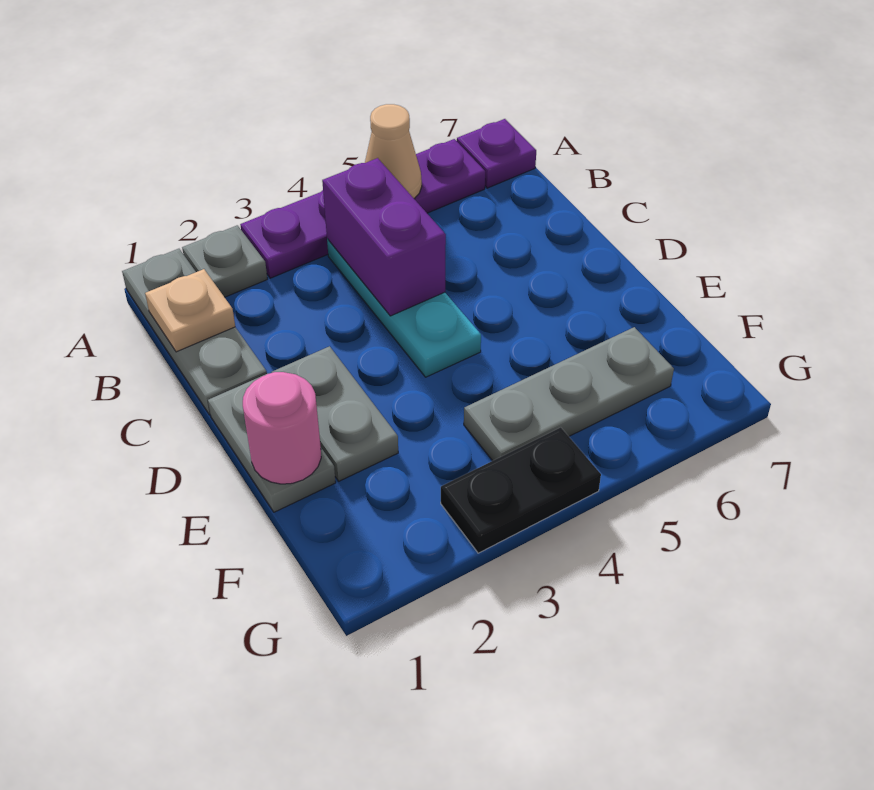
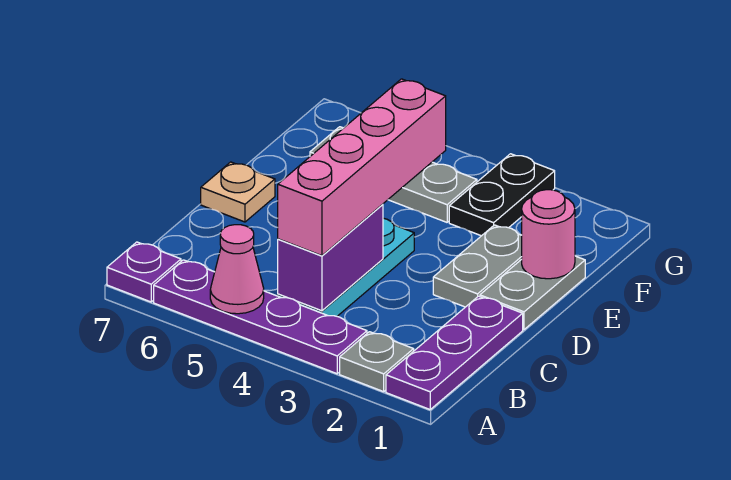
grey 1x3 plate [122,249,267,415] -> purple 1x3 plate [386,296,523,409]
tan 1x1 cone [365,104,422,199] -> pink 1x1 cone [210,225,264,314]
tan 1x1 plate [145,269,235,352] -> tan 1x1 plate moved to [201,162,275,222]
none -> pink 1x4 brick [278,79,446,256]
black 1x2 plate [441,427,601,553] -> black 1x2 plate turned to [449,154,555,236]

